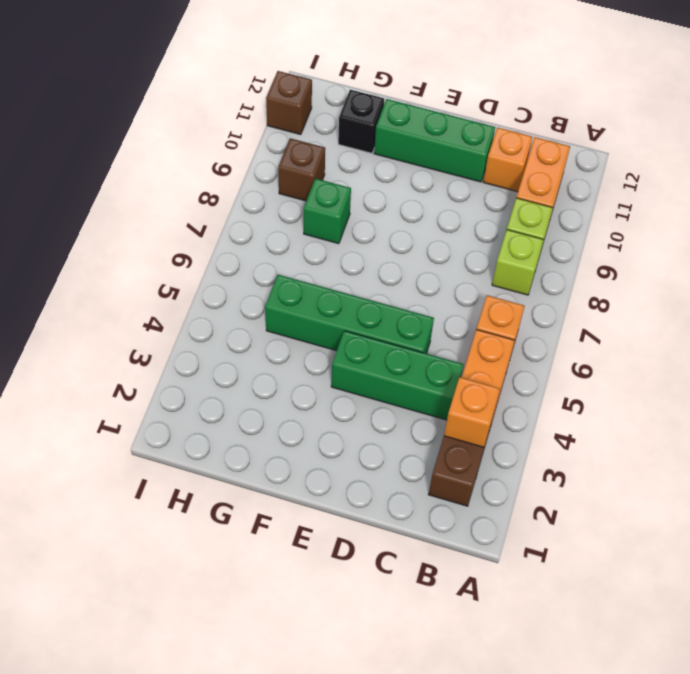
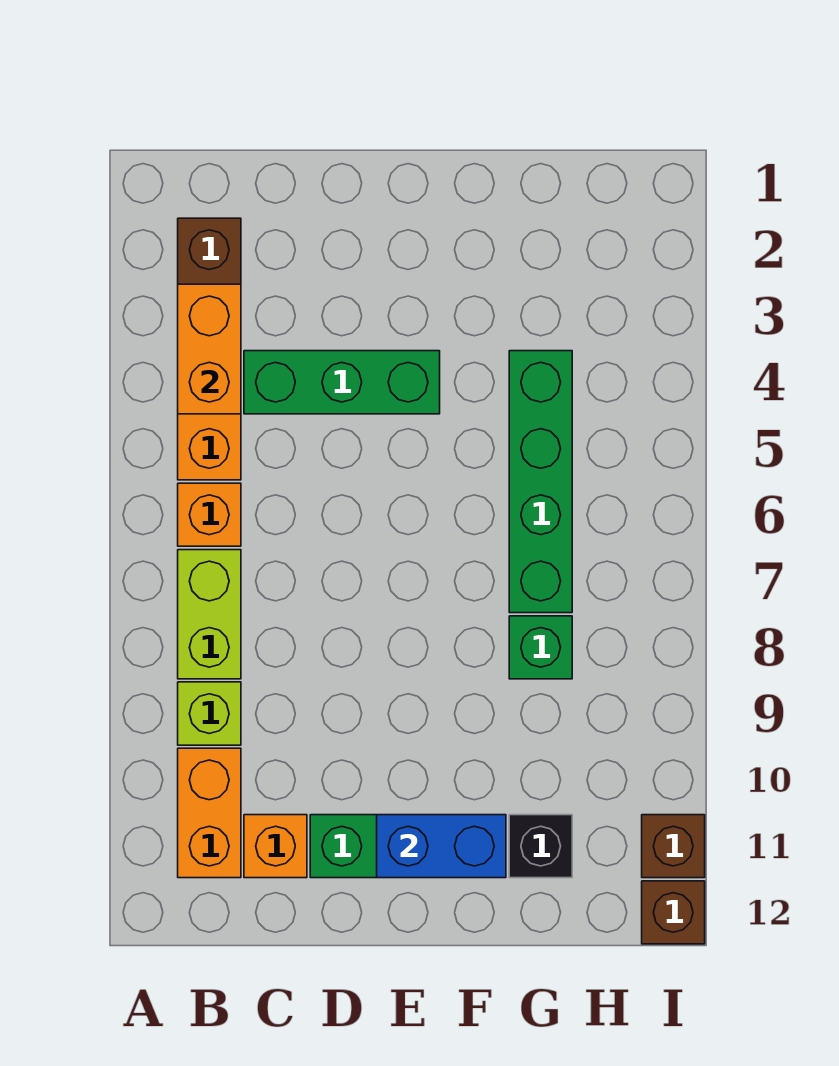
orange 1x1 brick [444,377,500,447] -> orange 1x2 brick [178,284,241,414]
lime 1x1 brick [492,230,544,295] -> lime 1x2 brick [178,550,241,679]
green 1x4 brick [265,275,434,354] -> green 1x4 brick turned to [509,351,572,613]
none -> blue 1x2 brick [377,815,506,878]
brown 1x1 brick [278,138,325,201] -> brown 1x1 brick moved to [642,881,705,944]

